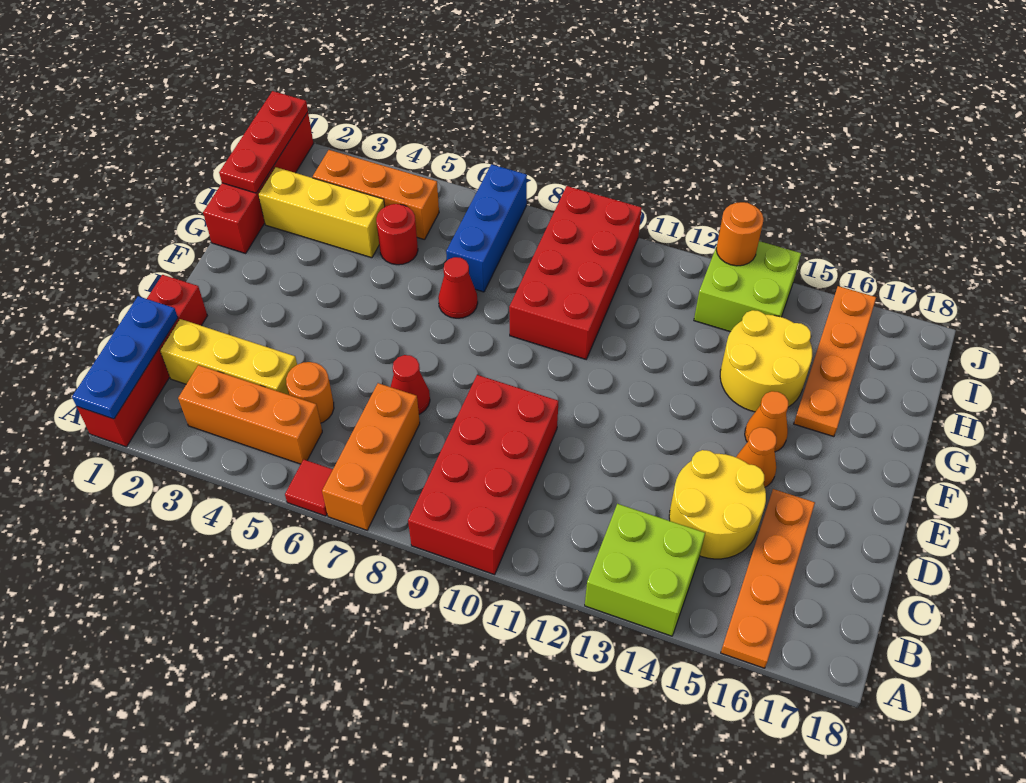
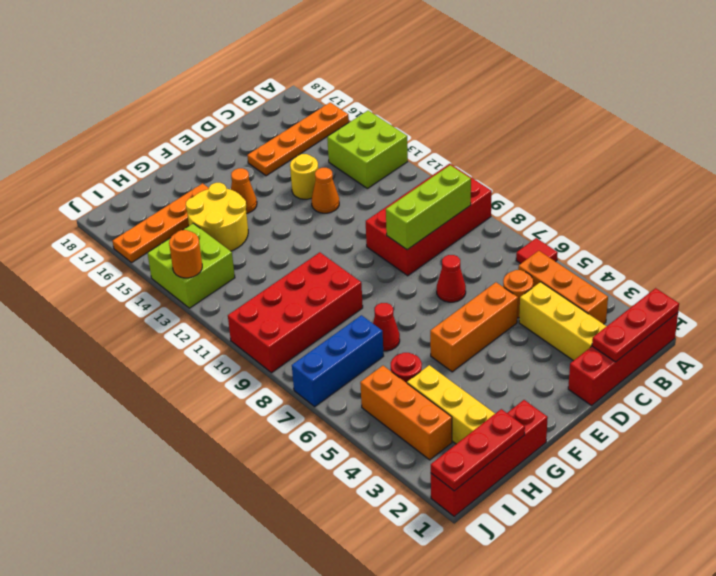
blue 1x3 plate [72,296,178,419] -> red 1x3 plate [592,288,679,362]
orange 1x3 brick [322,383,420,530] -> orange 1x3 brick moved to [430,282,518,372]
none -> lime 1x3 brick [386,165,471,250]
yellow 2x2 round brick [669,450,766,559] -> yellow 1x1 round brick [290,154,318,199]
orange 1x1 cone [736,427,776,487] -> orange 1x1 cone moved to [312,168,339,213]

